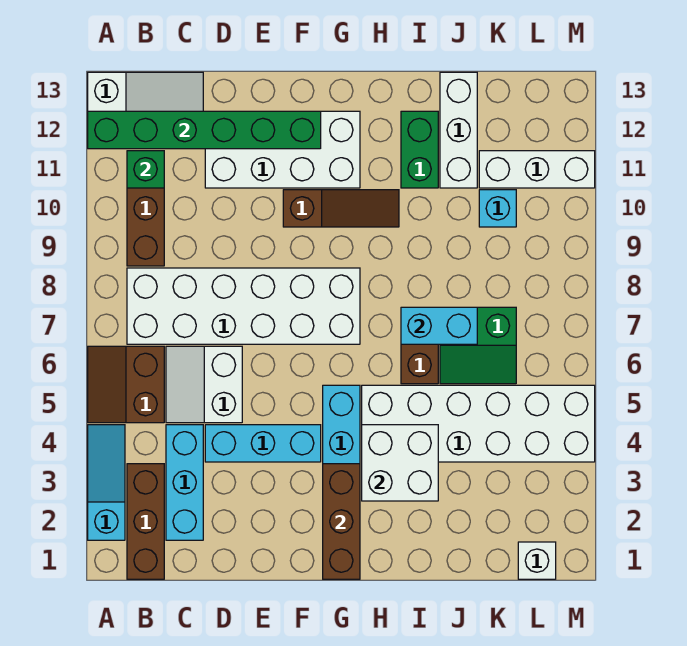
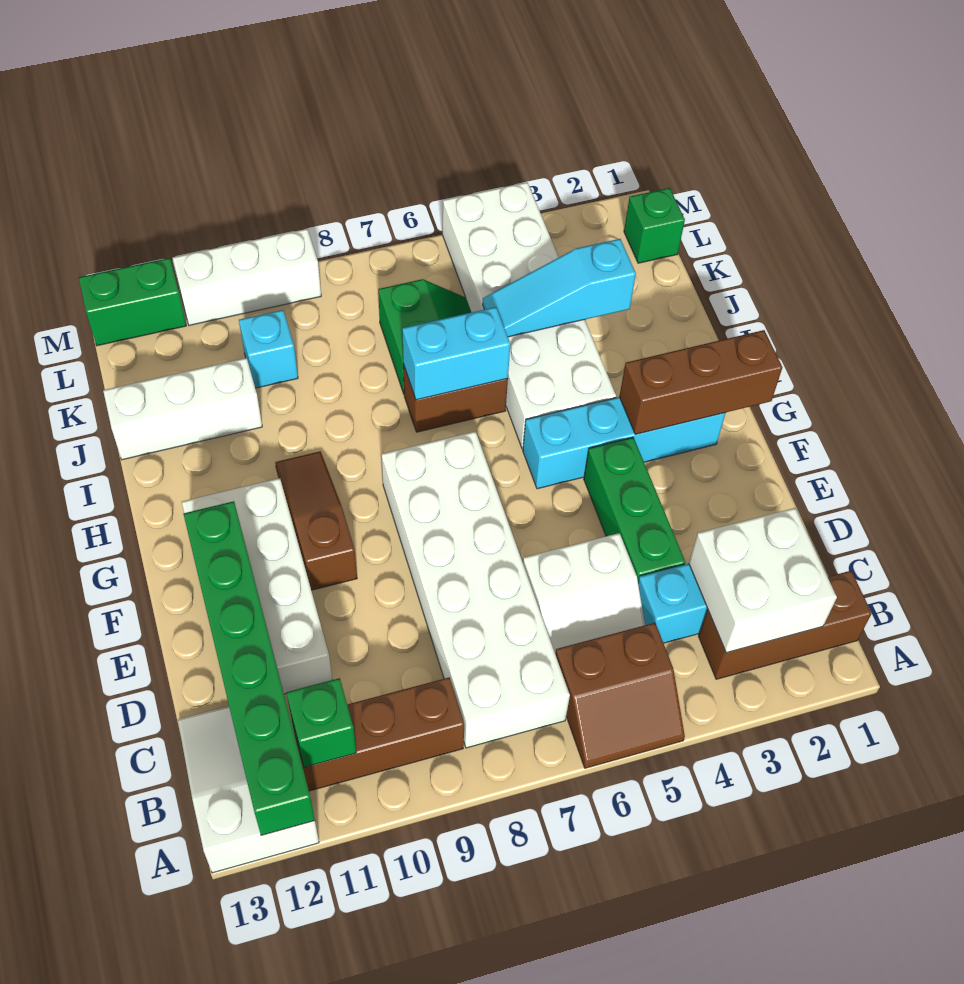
cyan 1x3 slope [88,425,125,540] -> cyan 1x3 slope moved to [483,239,636,337]
cyan 1x3 brick [205,425,321,462] -> green 1x3 brick [584,438,685,581]
white 2x2 brick [362,425,438,501] -> white 2x2 brick moved to [689,508,837,653]
cyan 1x2 brick [401,307,477,344] -> cyan 1x2 brick turned to [402,307,510,400]
green 1x2 brick [401,111,438,188] -> green 1x2 brick moved to [79,258,186,346]
white 1x3 brick [479,151,595,188] -> white 1x3 brick turned to [173,229,321,325]
white 1x1 brick [518,542,556,579] -> green 1x1 brick [624,188,685,263]

